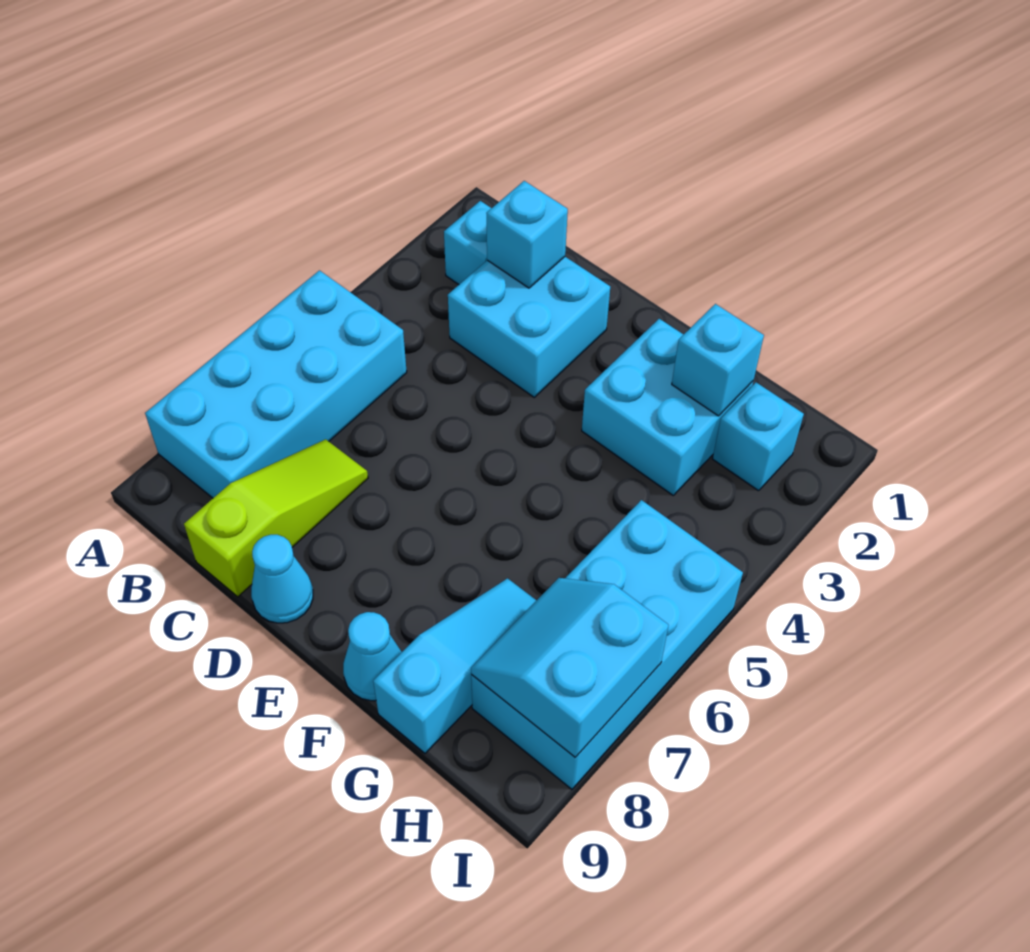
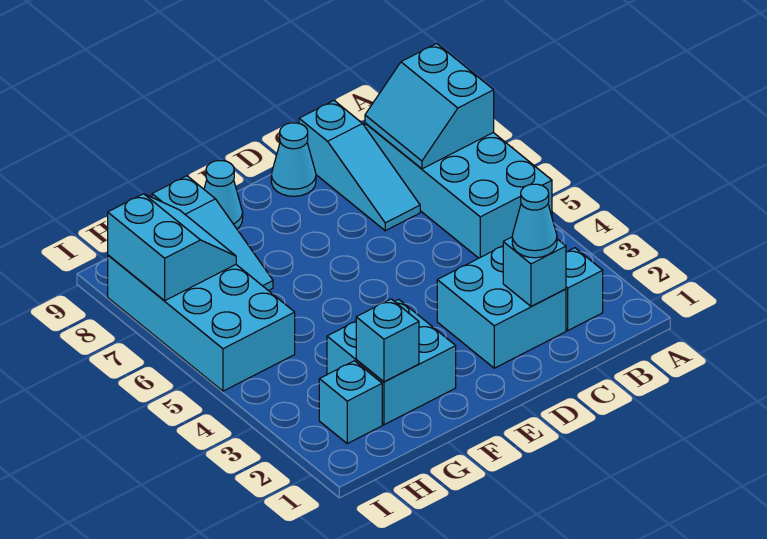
none -> cyan 2x2 slope [365,44,494,169]
none -> cyan 1x1 cone [512,184,557,258]
lime 1x3 slope [184,439,368,597] -> cyan 1x3 slope [299,101,420,231]

